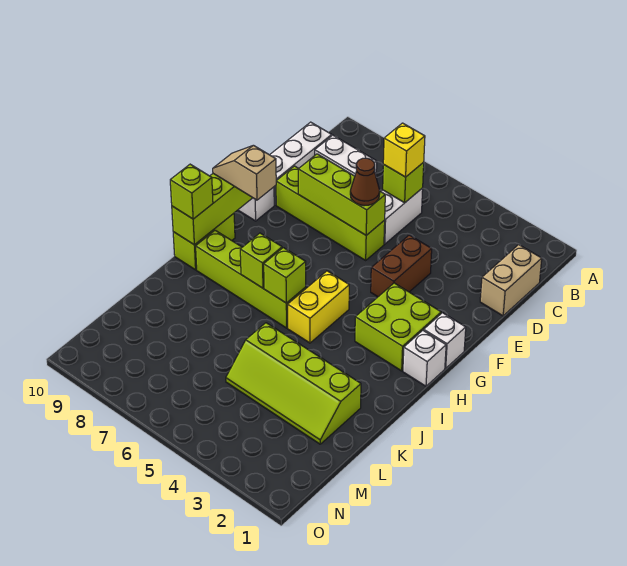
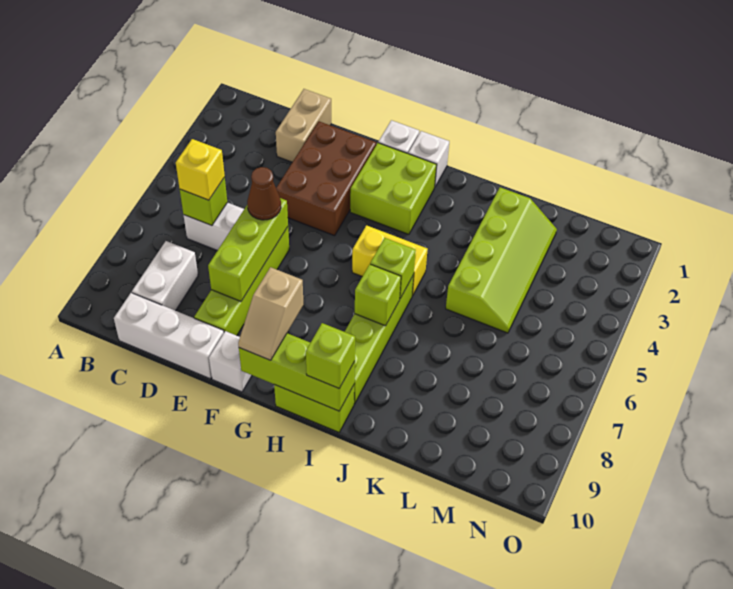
tan 1x2 brick [480,245,542,316] -> tan 1x2 brick turned to [276,89,331,162]
brown 1x2 brick [371,235,432,297] -> brown 2x3 brick [276,121,376,236]

